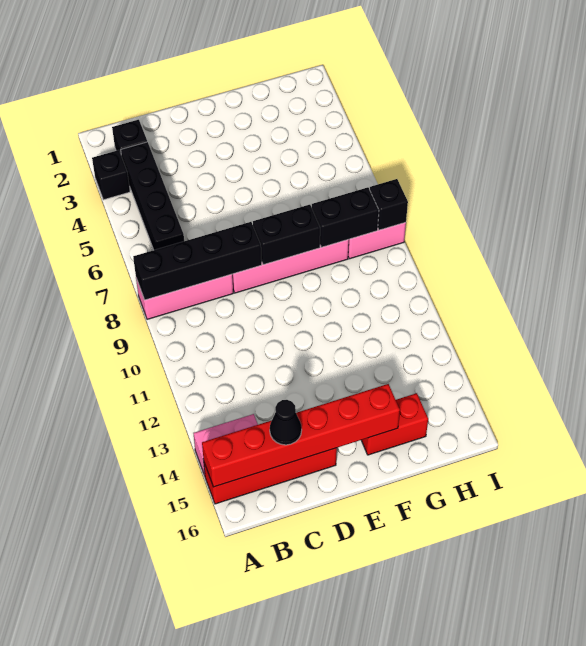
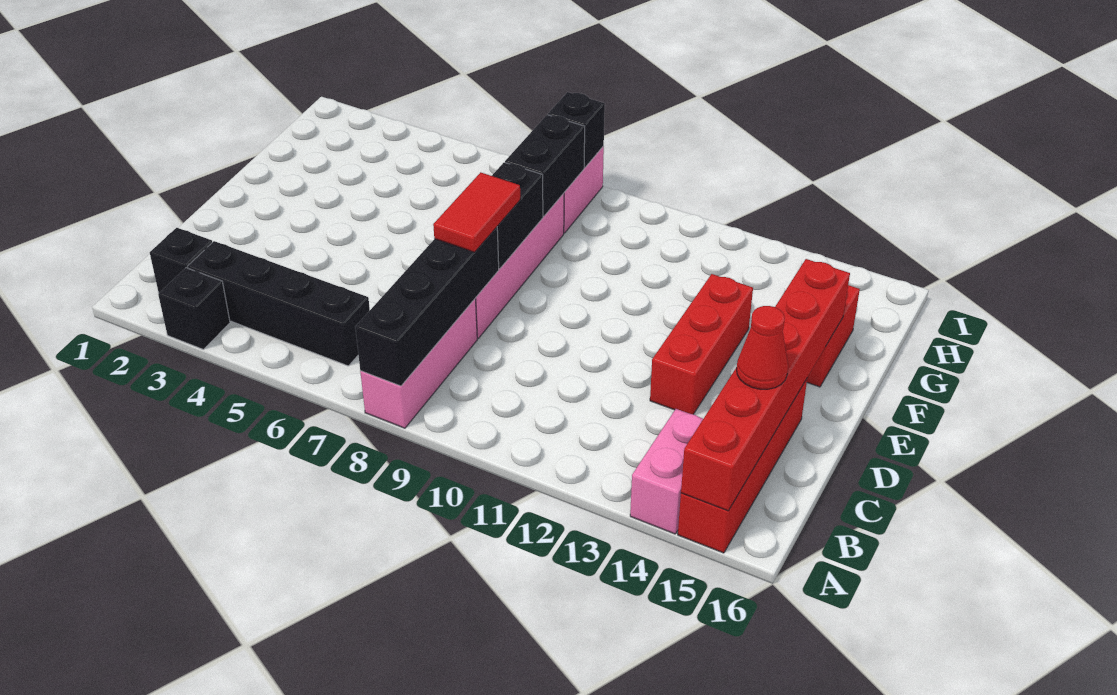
black 1x1 cone [270,400,302,445] -> red 1x1 cone [737,306,788,389]
none -> red 1x2 tile [433,172,520,252]
none -> red 1x3 brick [650,274,753,414]

